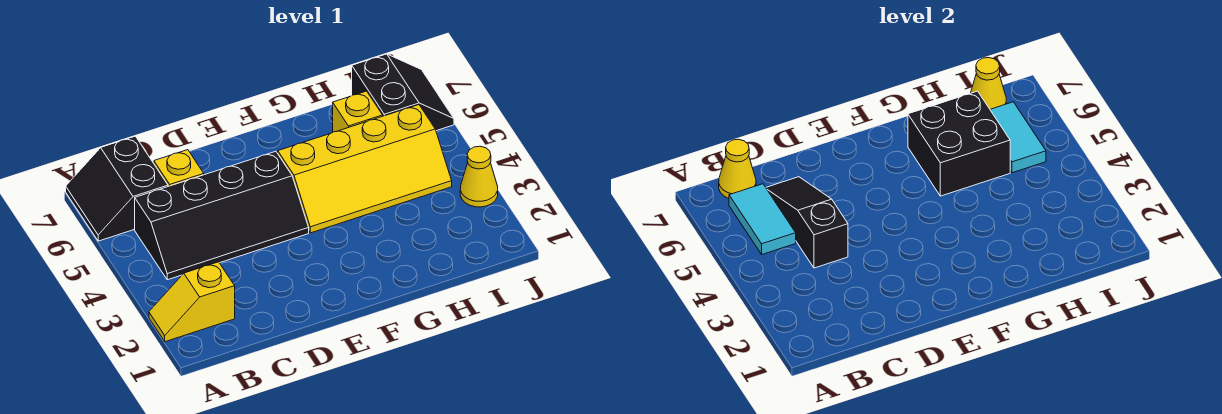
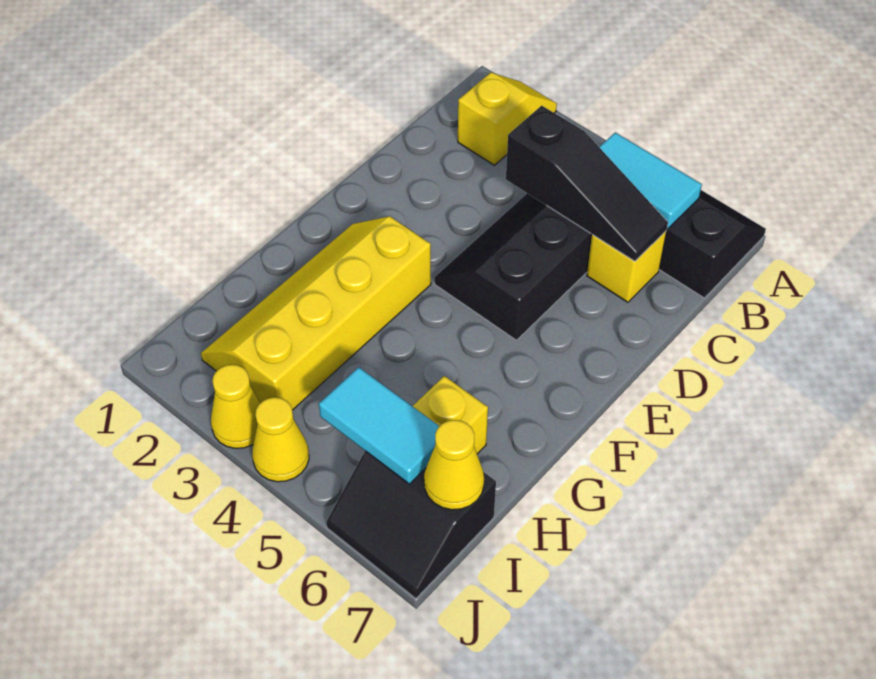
yellow 1x1 cone [719,139,756,199] -> yellow 1x1 cone moved to [252,397,309,482]
yellow 2x4 slope [278,105,452,233] -> yellow 2x4 slope moved to [201,216,431,410]
black 2x2 brick [908,91,1010,196] -> none

